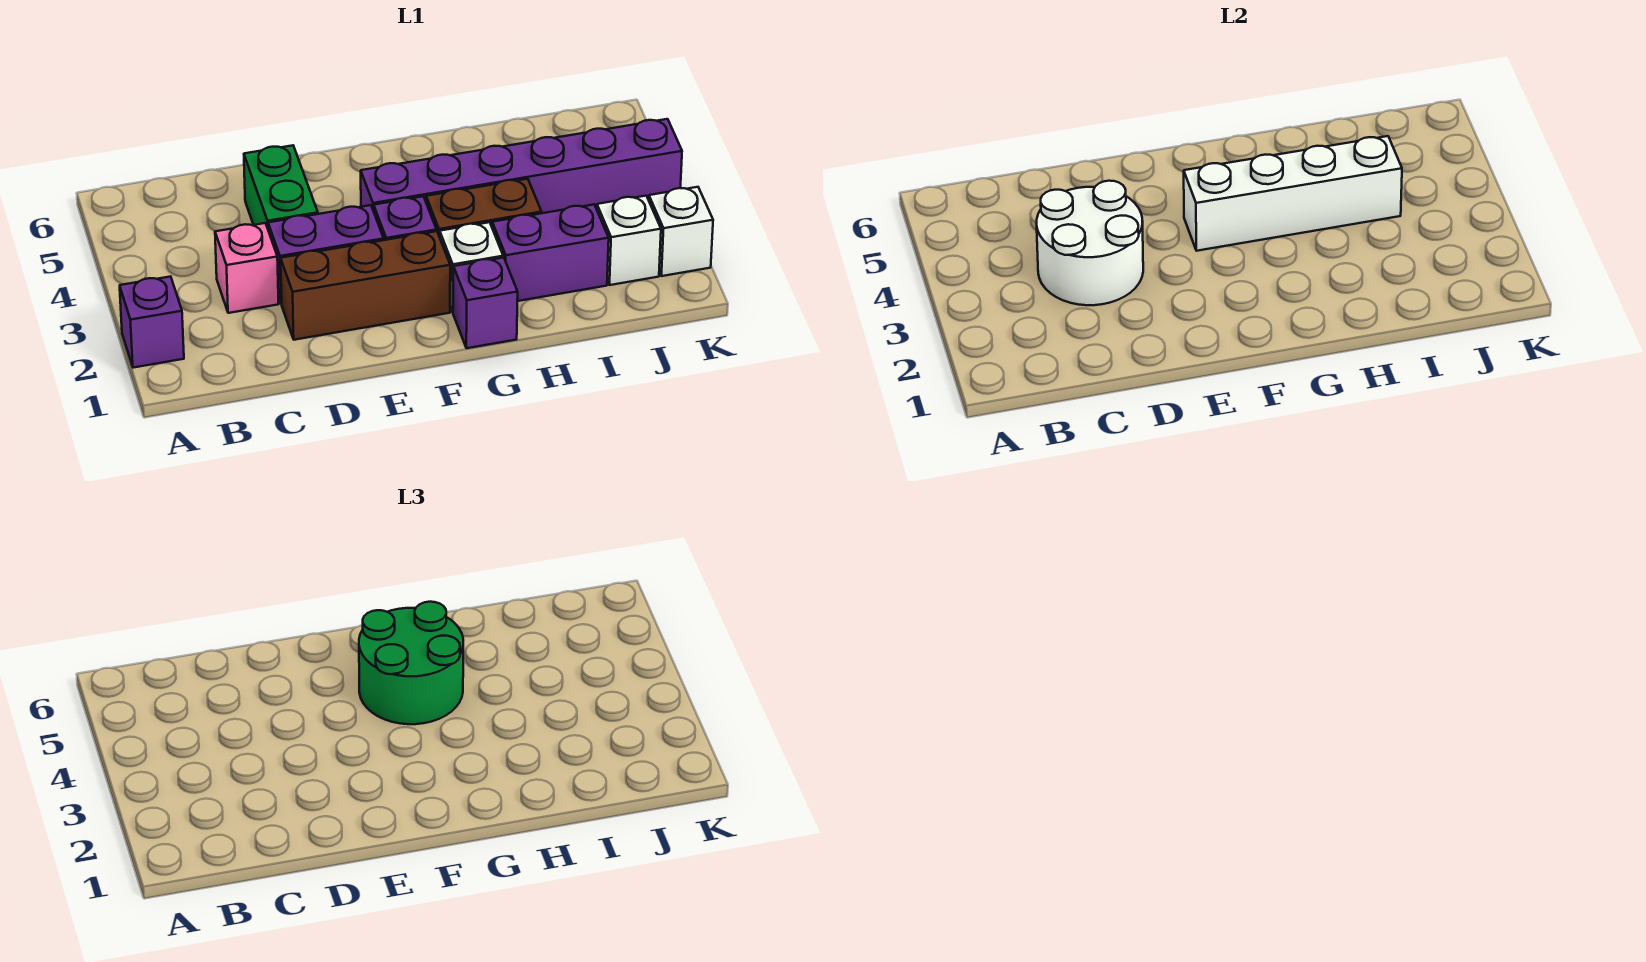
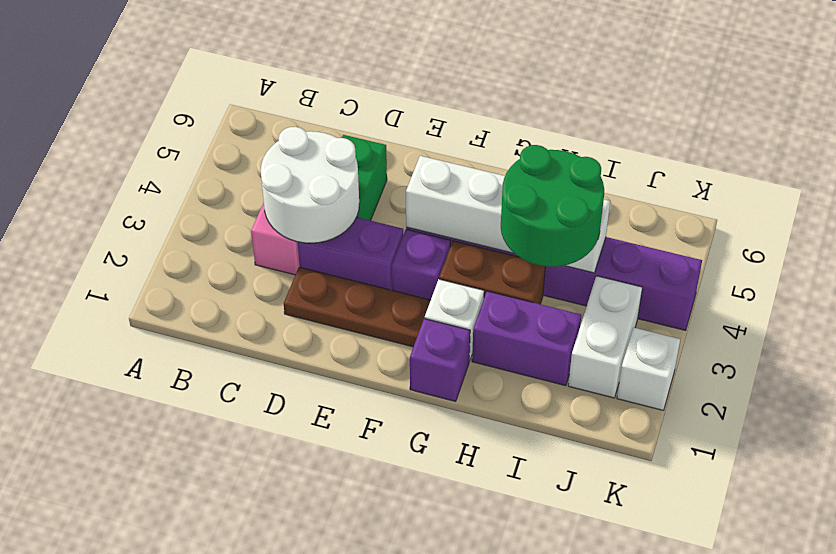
purple 1x1 brick [120,276,184,368] -> none
brown 1x3 brick [281,231,450,340] -> brown 1x3 plate [284,267,431,347]
green 2x2 round brick [359,602,463,724] -> green 2x2 round brick moved to [501,145,604,267]
white 1x1 brick [597,196,661,285] -> white 1x2 brick [568,276,642,398]

